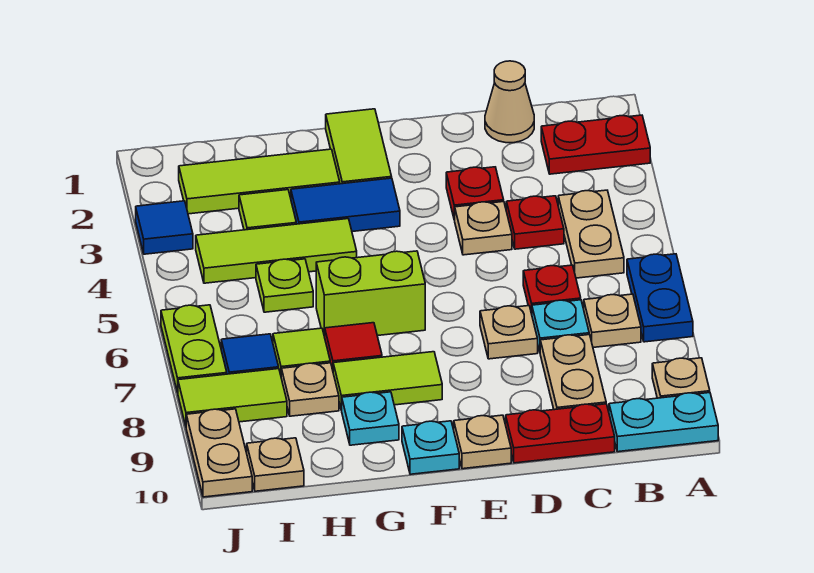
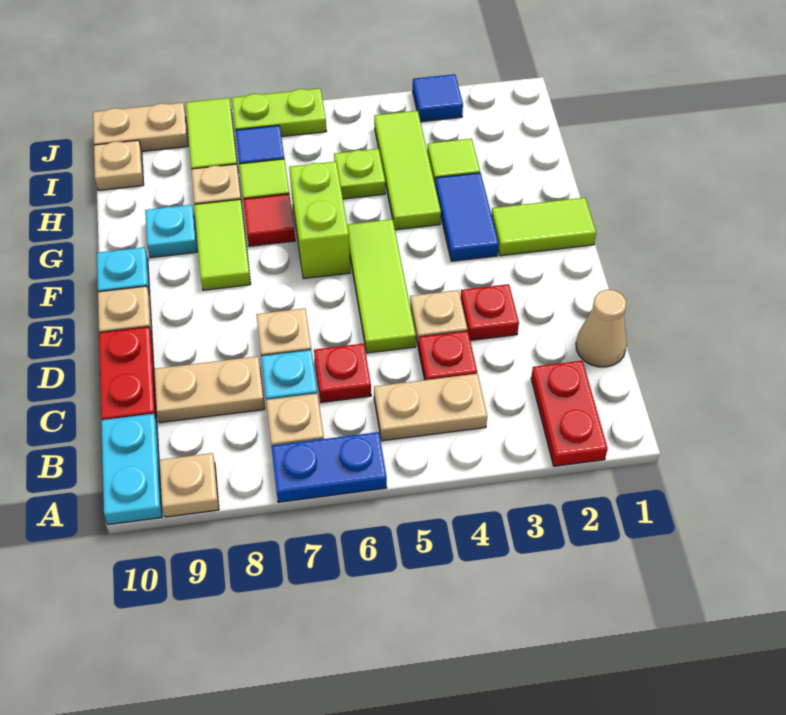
lime 1x3 tile [179,149,340,214] -> lime 1x3 tile moved to [347,219,416,353]

